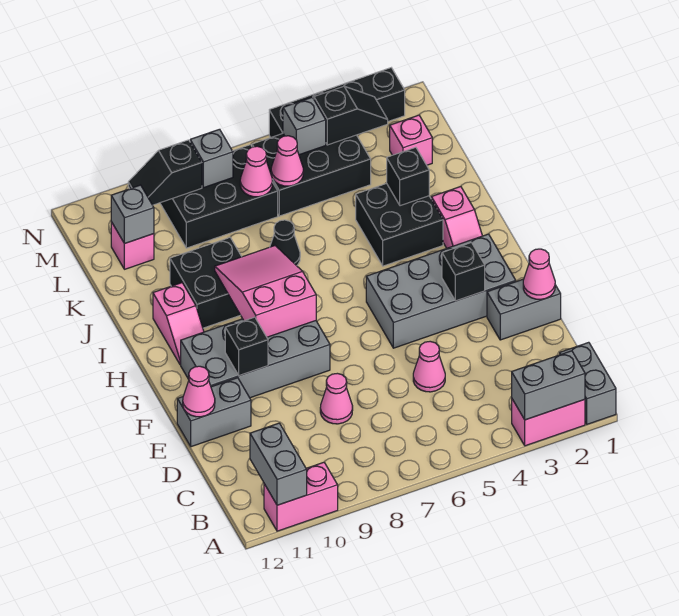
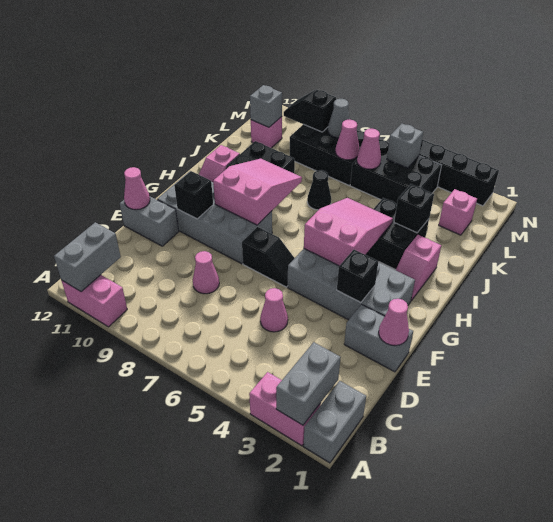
grey 1x2 brick [512,351,585,420] -> grey 1x2 brick turned to [276,342,341,425]
none -> pink 2x3 slope [304,198,393,266]
black 1x2 slope [314,86,388,145] -> black 1x2 slope moved to [242,227,294,287]
grey 1x1 brick [190,129,233,188] -> grey 1x1 cone [328,99,350,138]

